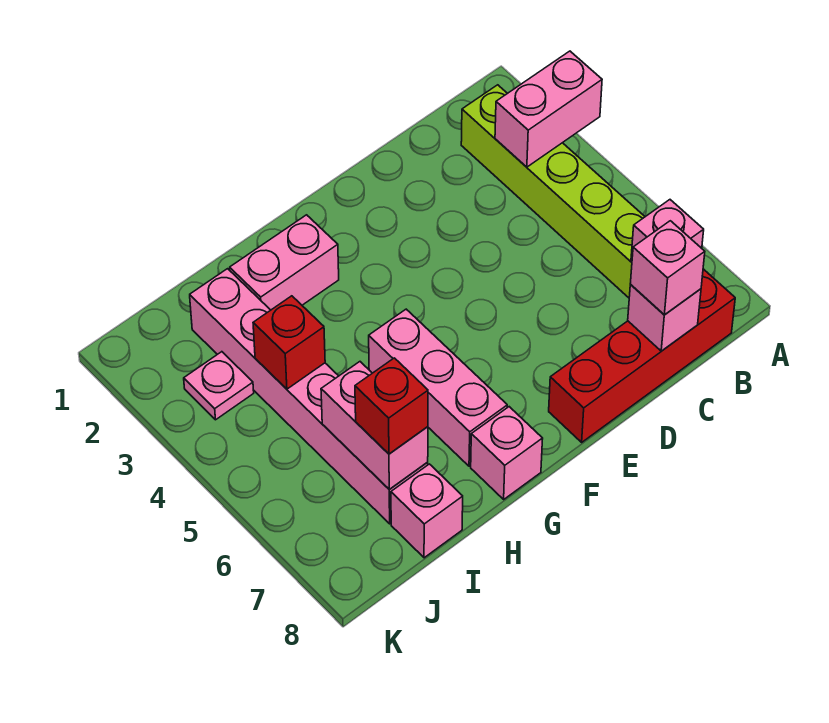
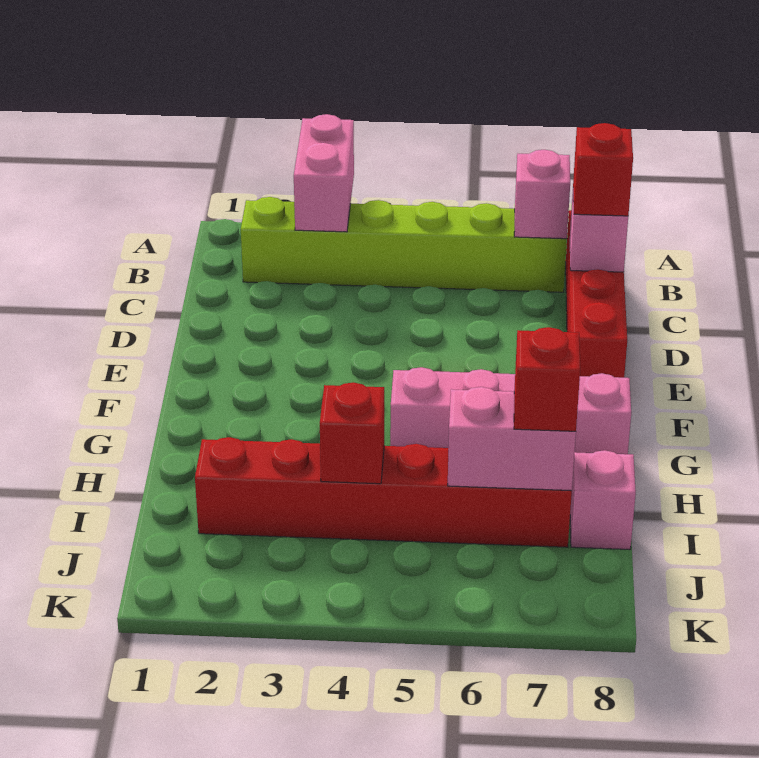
pink 1x1 brick [630,221,705,315] -> red 1x1 brick [573,123,633,216]
pink 1x2 brick [230,215,339,310] -> none
pink 1x6 brick [190,269,428,524] -> red 1x6 brick [195,437,572,547]
pink 1x1 plate [184,352,254,420] -> none

